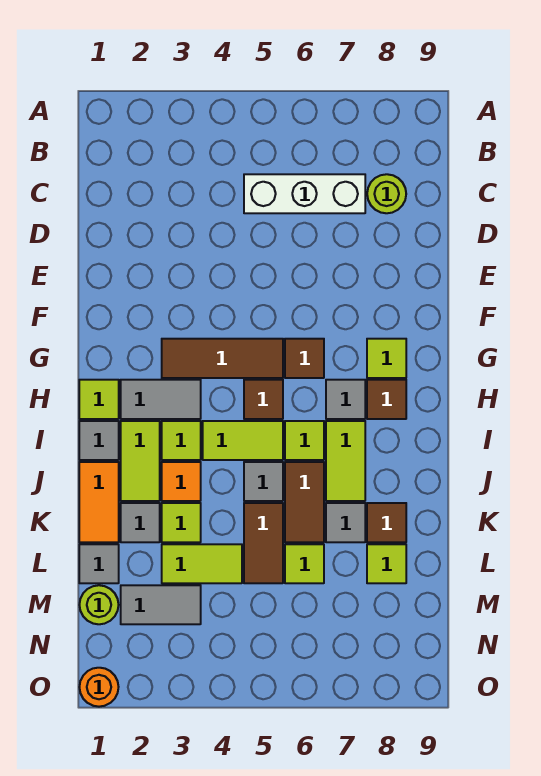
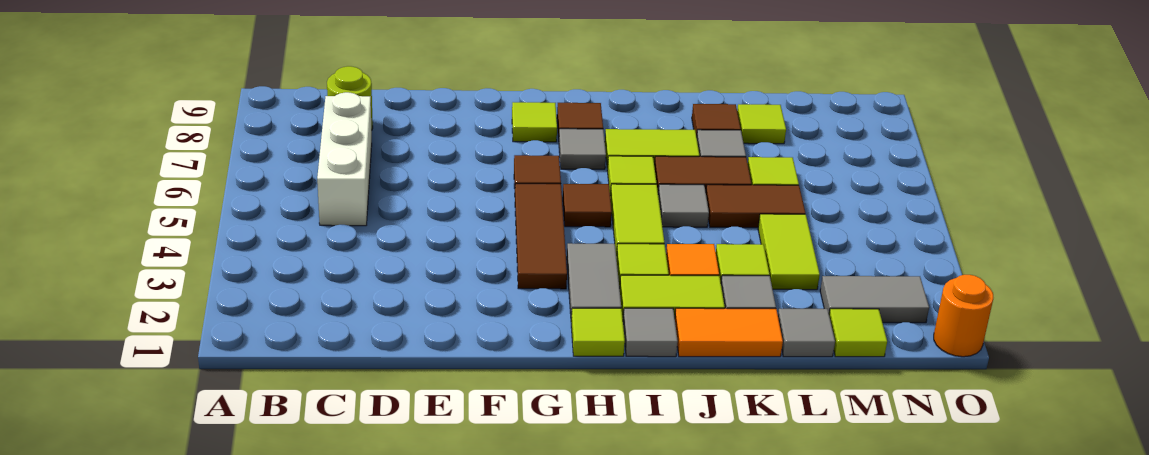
lime 1x1 round brick [79,585,118,624] -> lime 1x1 tile [829,309,887,357]
grey 1x2 tile [121,585,201,624] -> grey 1x2 tile turned to [820,276,929,323]

